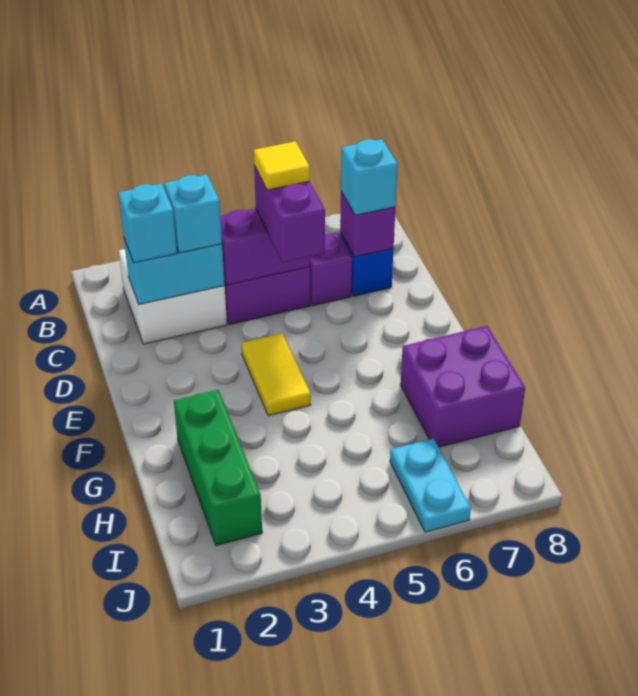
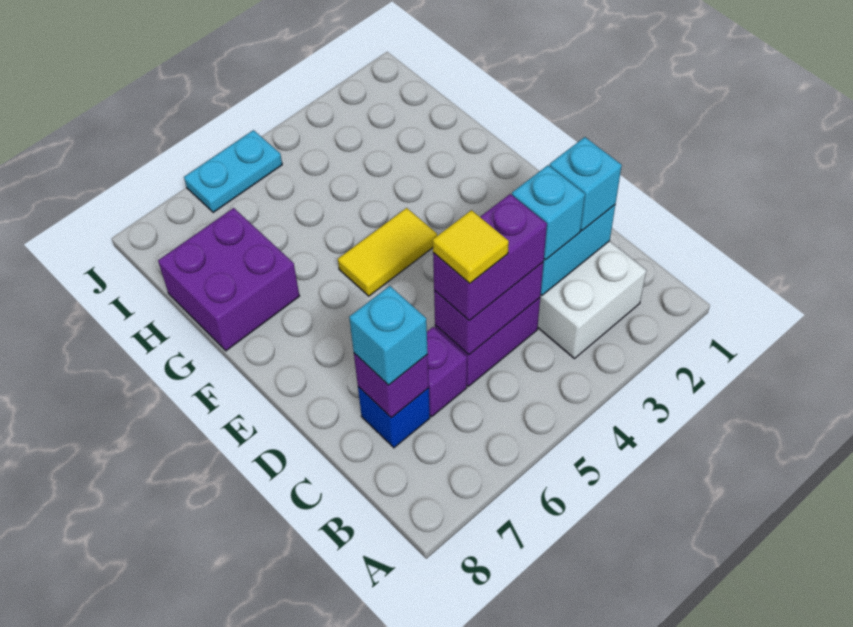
purple 1x2 brick [254,165,325,262] -> purple 1x2 brick turned to [433,194,547,321]
yellow 1x2 tile [242,333,310,416] -> yellow 1x2 tile turned to [338,208,437,296]
green 1x3 brick [174,390,262,546] -> none
cyan 1x2 plate [390,438,471,532] -> cyan 1x2 plate turned to [184,130,282,213]

